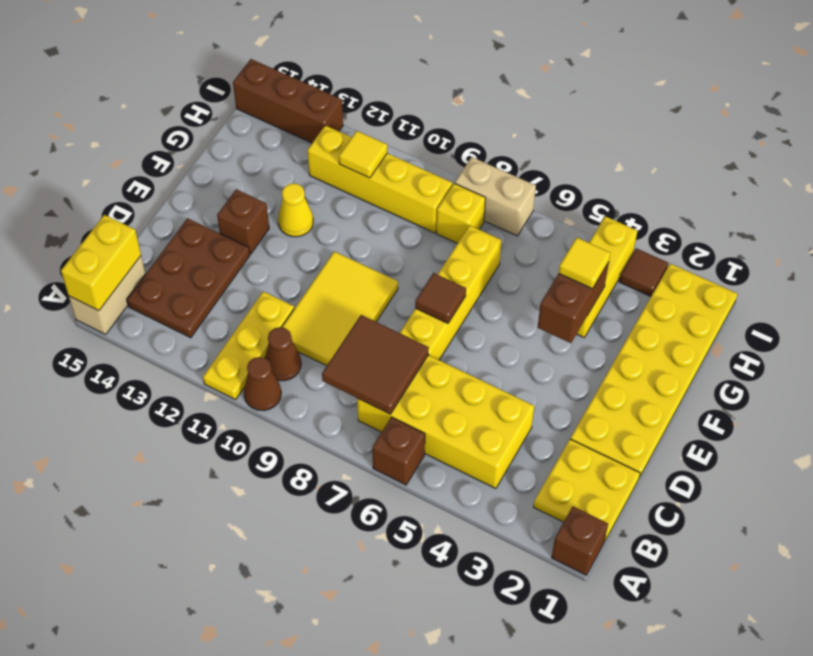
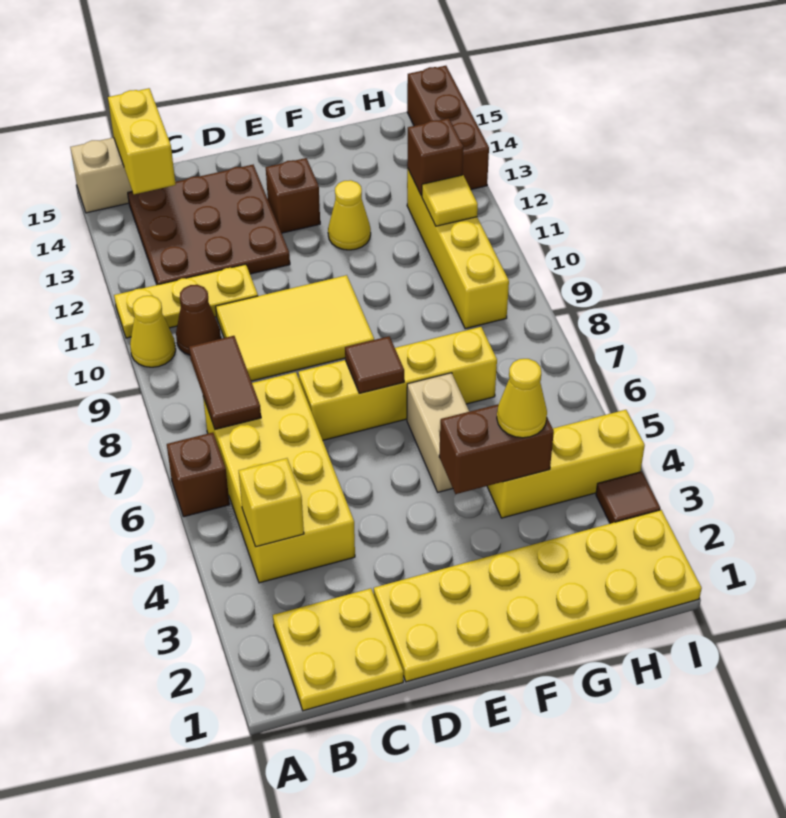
brown 1x1 brick [552,506,608,575] -> brown 1x1 brick moved to [407,118,463,196]
brown 1x1 cone [244,357,281,411] -> yellow 1x1 cone [130,296,176,367]
yellow 1x2 brick [61,215,141,311] -> yellow 1x2 brick turned to [108,88,176,194]
brown 2x2 tile [322,315,429,414] -> brown 1x2 tile [189,336,261,429]
brown 2x3 plate [127,218,250,338] -> brown 3x3 plate [128,165,290,285]
yellow 1x1 tile [559,238,610,289] -> yellow 1x1 cone [497,359,547,438]
yellow 1x1 brick [436,183,485,244] -> yellow 1x1 brick moved to [239,458,304,547]
tan 1x2 brick [455,157,536,236] -> tan 1x2 brick moved to [407,373,469,492]

